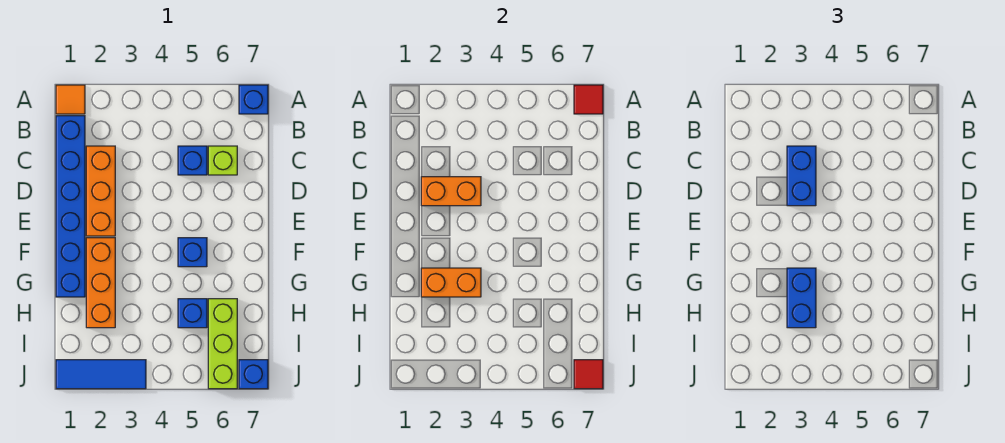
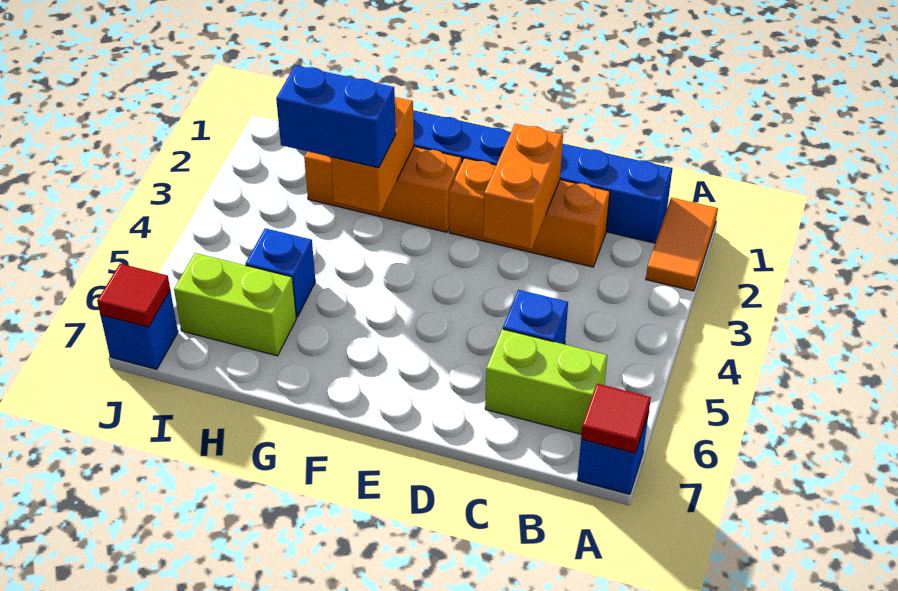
orange 1x1 tile [56,85,85,114] -> orange 1x2 tile [646,198,718,291]
blue 1x2 brick [787,146,816,206] -> none
lime 1x1 brick [208,146,237,175] -> lime 1x2 brick [485,329,607,434]
blue 1x1 brick [178,238,207,267] -> none
lime 1x3 brick [208,299,237,389] -> lime 1x2 brick [174,253,296,356]
blue 1x3 tile [56,360,146,389] -> none

